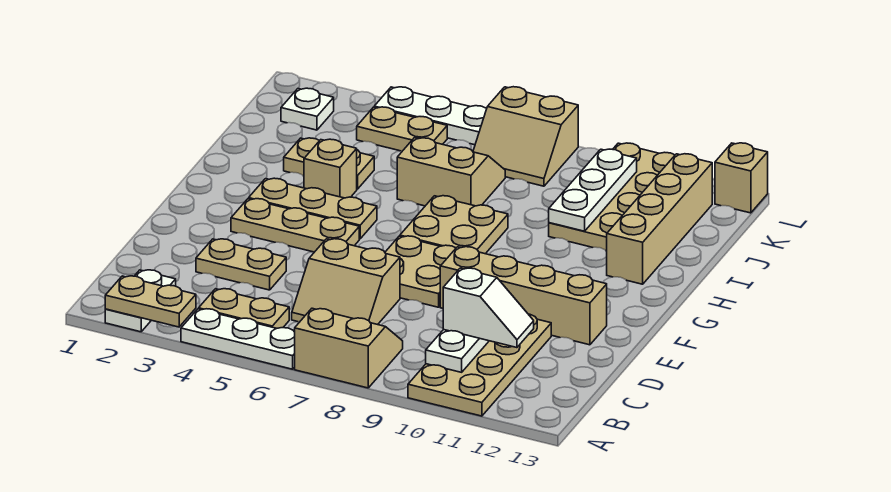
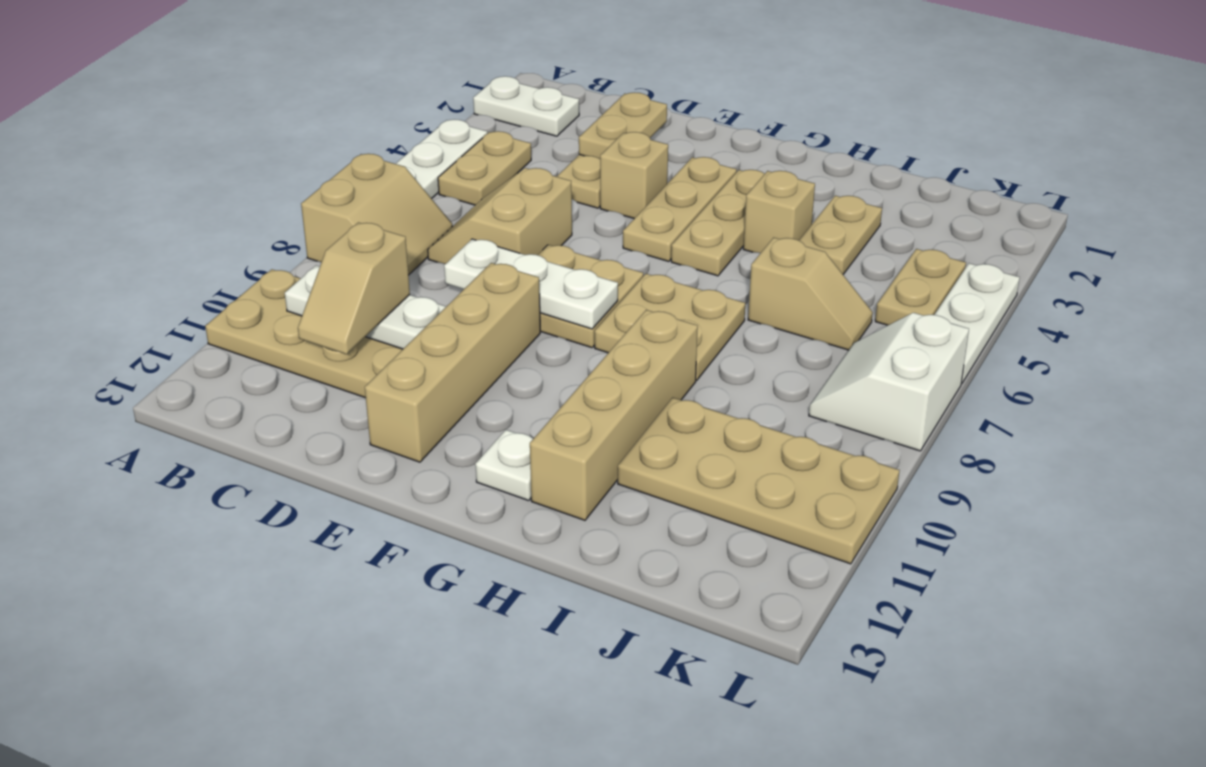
tan 1x2 plate [105,276,196,327] -> tan 1x2 plate moved to [579,93,667,159]
white 1x2 slope [443,268,534,348] -> tan 1x2 slope [298,222,410,354]
tan 1x4 brick [607,154,712,284] -> tan 1x4 brick turned to [530,310,698,520]
tan 2x2 slope [397,138,505,206] -> tan 1x2 slope [748,237,873,350]
white 1x3 plate [549,149,637,231] -> white 1x3 plate moved to [444,239,618,329]
white 1x1 plate [281,88,334,130] -> white 1x1 plate moved to [475,430,533,501]
tan 2x2 slope [473,87,578,186] -> white 2x2 slope [809,313,969,451]
tan 1x1 brick [715,143,768,213] -> tan 1x1 brick moved to [600,132,668,218]

